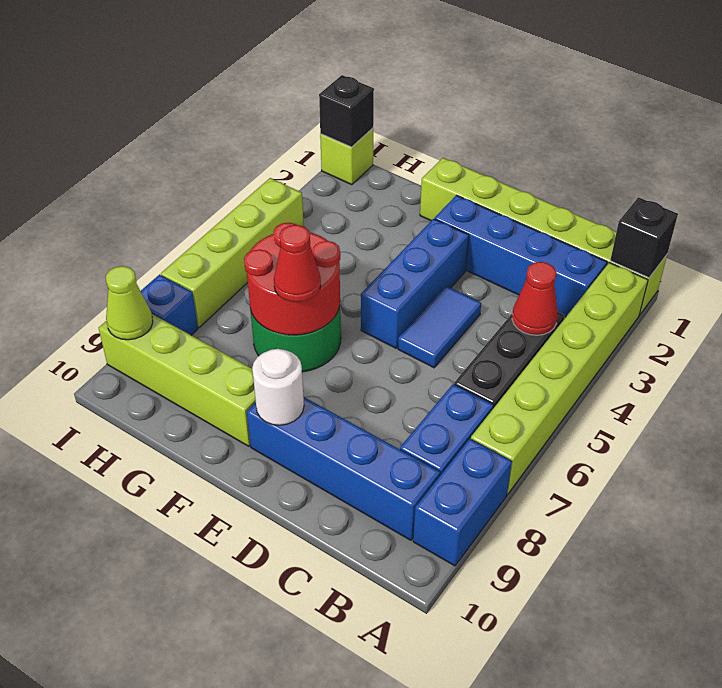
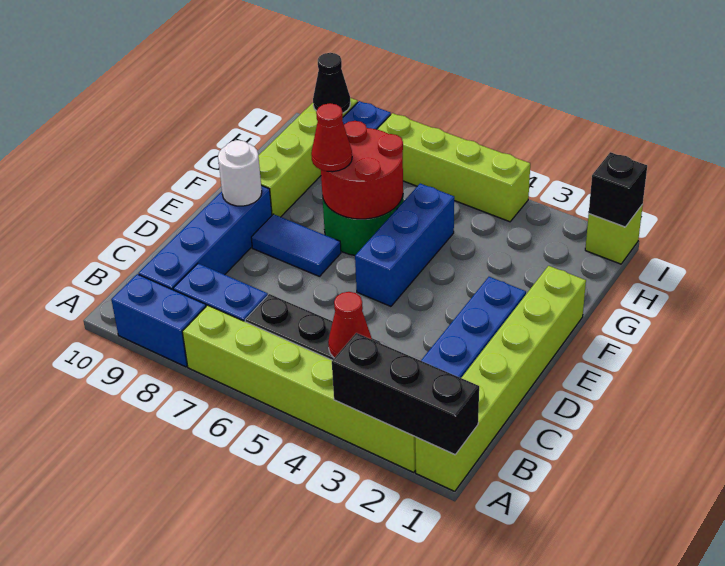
black 1x1 brick [610,197,678,278] -> black 1x3 brick [332,333,479,455]
blue 1x2 tile [398,286,481,368] -> blue 1x2 tile moved to [251,214,341,276]
blue 1x3 brick [361,219,469,348] -> blue 1x3 brick turned to [355,184,454,306]
lime 1x1 cone [106,266,153,340] -> black 1x1 cone [313,53,350,113]

